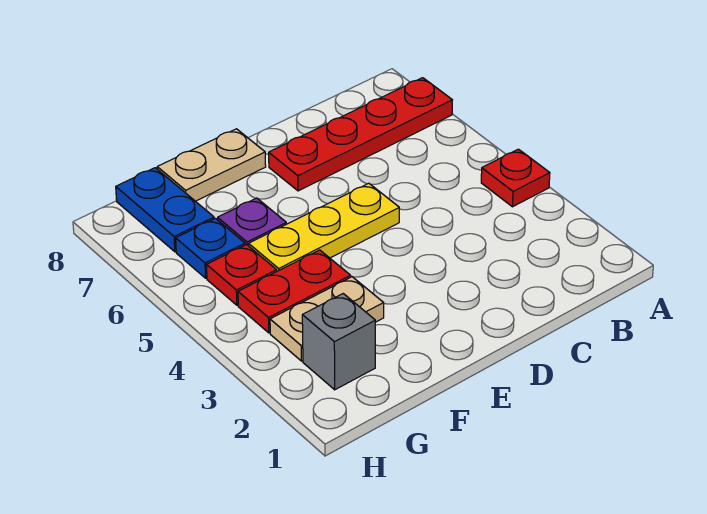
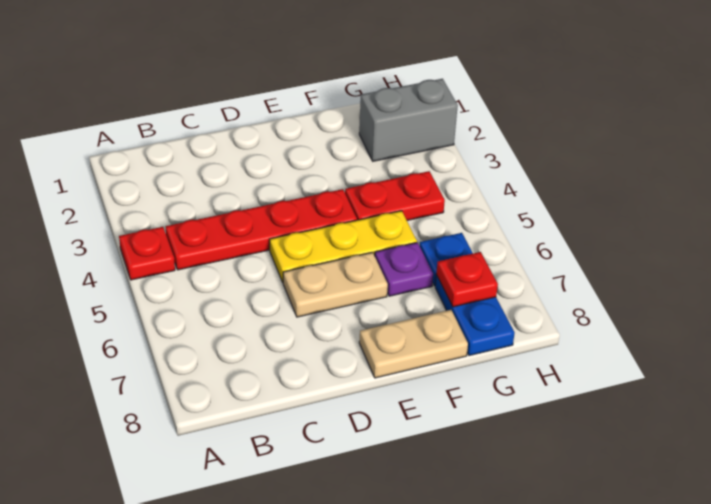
red 1x4 plate [269,78,452,191] -> red 1x4 plate moved to [166,189,357,270]
tan 1x2 plate [270,277,384,361] -> tan 1x2 plate moved to [283,252,388,317]
grey 1x1 brick [302,294,375,390] -> grey 1x2 brick [359,79,458,161]
red 1x1 plate [207,245,277,305] -> red 1x1 plate moved to [436,252,498,307]

